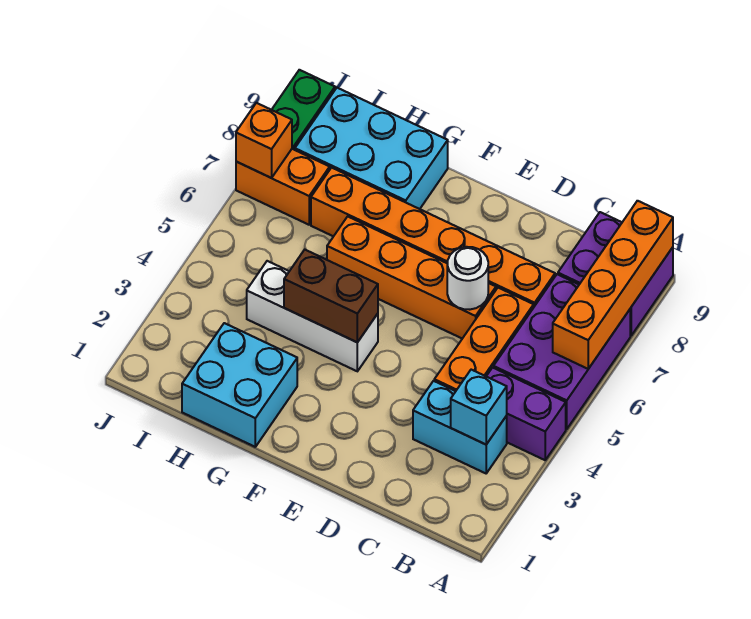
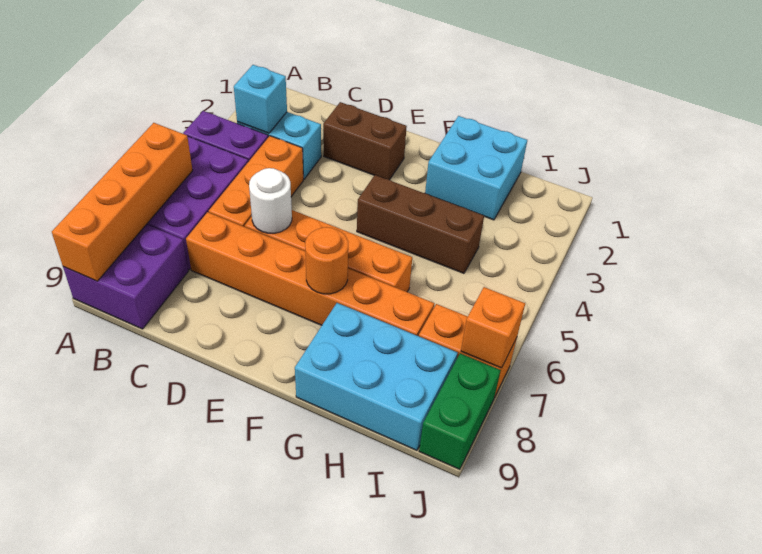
white 1x3 brick [247,261,378,371] -> brown 1x3 brick [357,175,484,273]
brown 1x2 brick [284,249,378,342] -> brown 1x2 brick moved to [323,102,407,180]
none -> orange 1x1 round brick [305,227,348,294]

